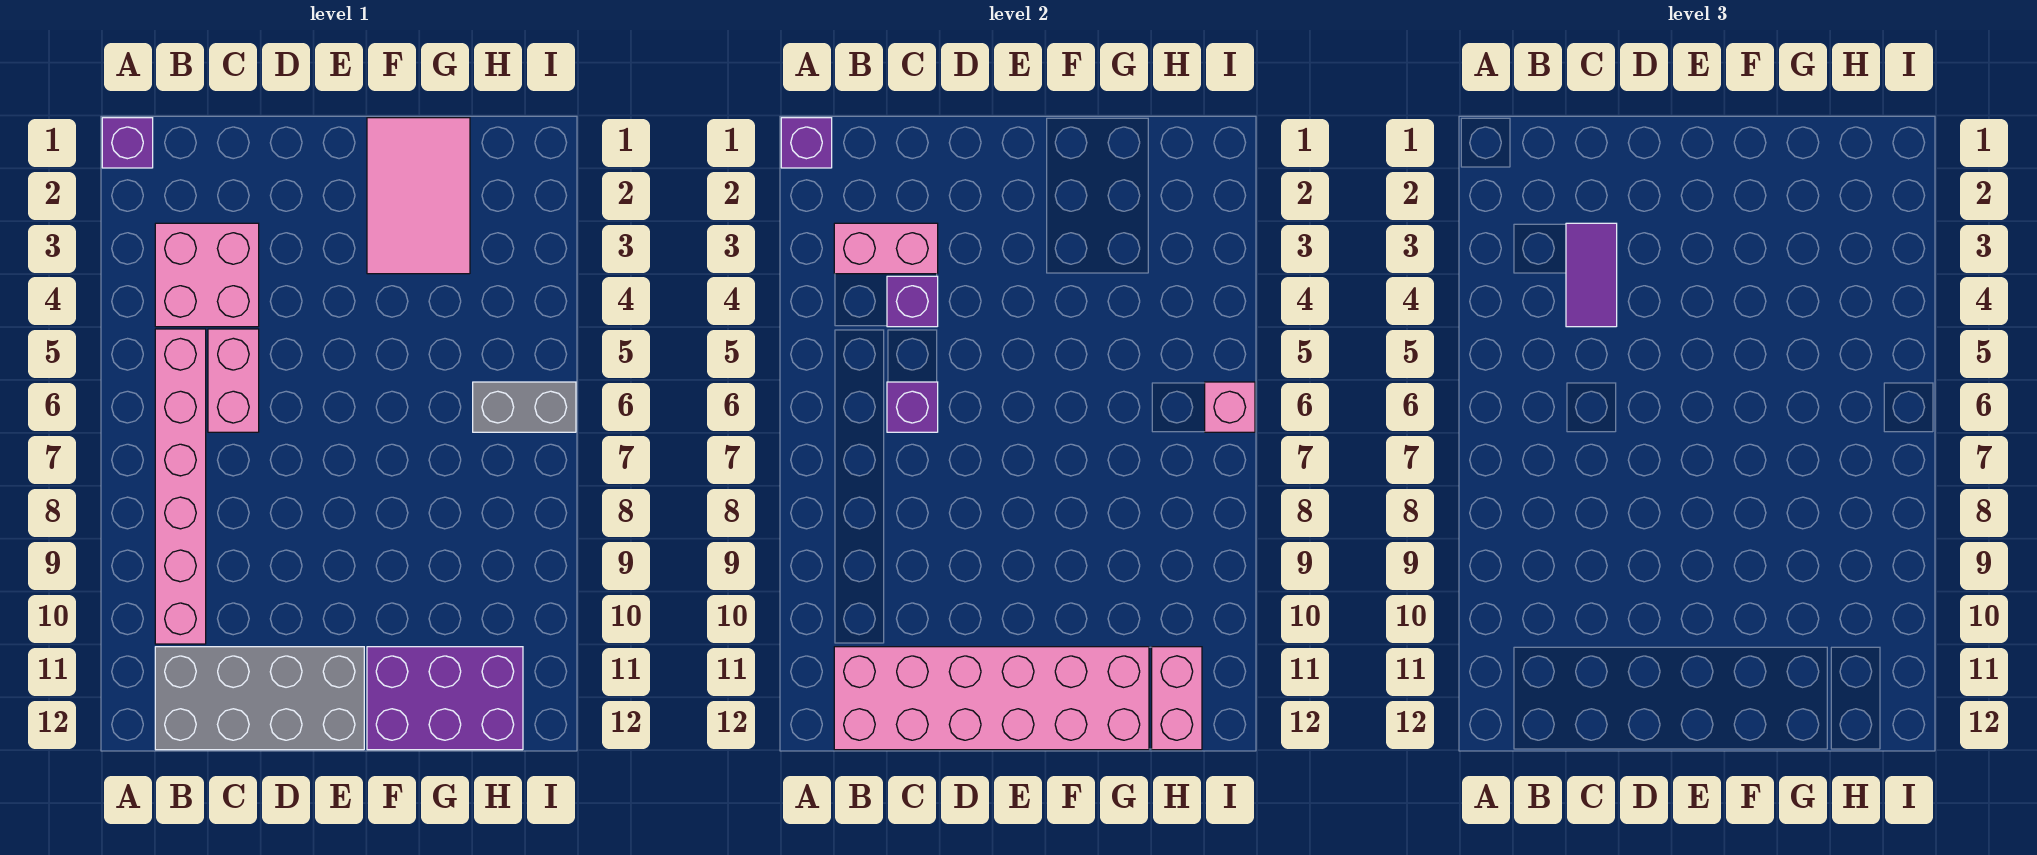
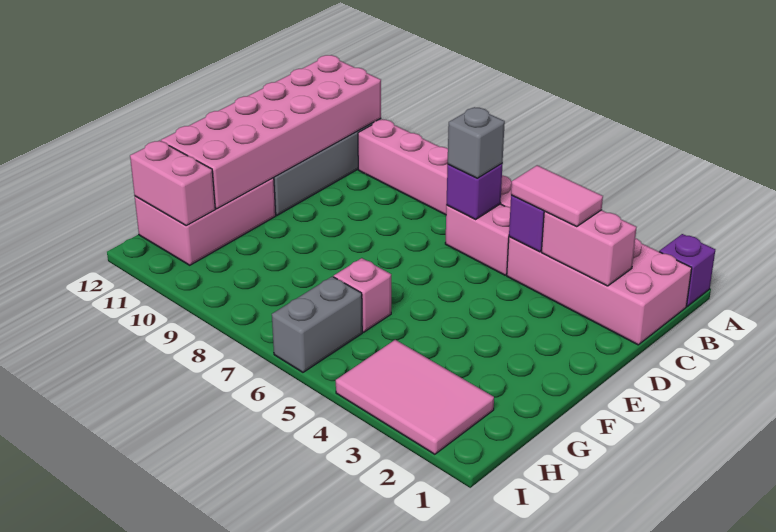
purple 1x1 brick [781,118,832,168] -> none
pink 2x2 brick [155,223,259,327] -> pink 2x4 brick [507,237,692,345]
pink 1x2 brick [834,223,938,274] -> pink 1x2 brick turned to [541,210,637,286]
purple 1x2 tile [1566,223,1617,327] -> pink 1x2 tile [511,165,603,227]
none -> grey 1x1 brick [448,107,505,178]
pink 2x3 tile [367,118,470,274] -> pink 2x3 tile moved to [336,340,494,454]
purple 2x3 brick [367,647,523,750] -> pink 2x3 brick [135,178,276,265]
pink 1x1 brick [1205,382,1255,432] -> pink 1x1 brick moved to [334,258,391,332]

